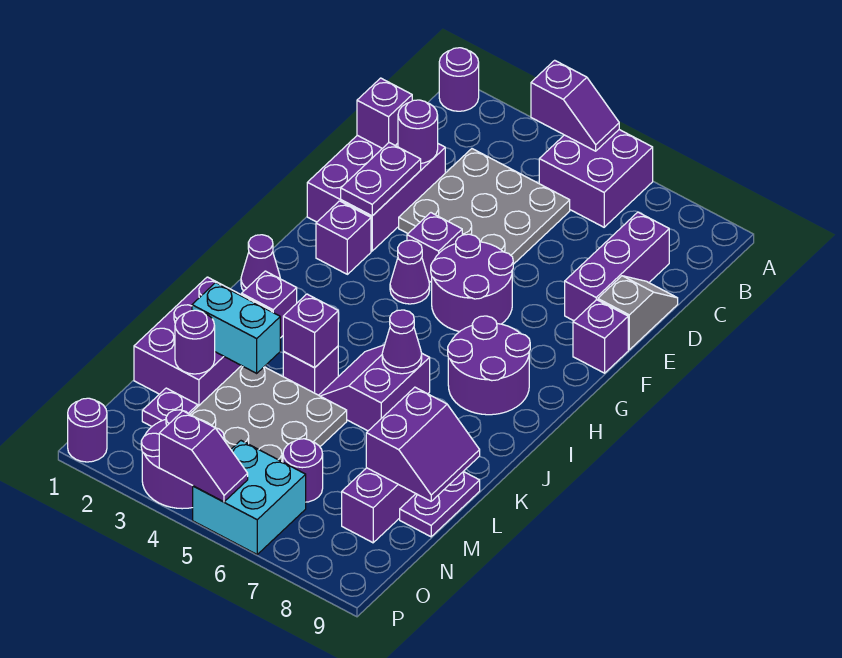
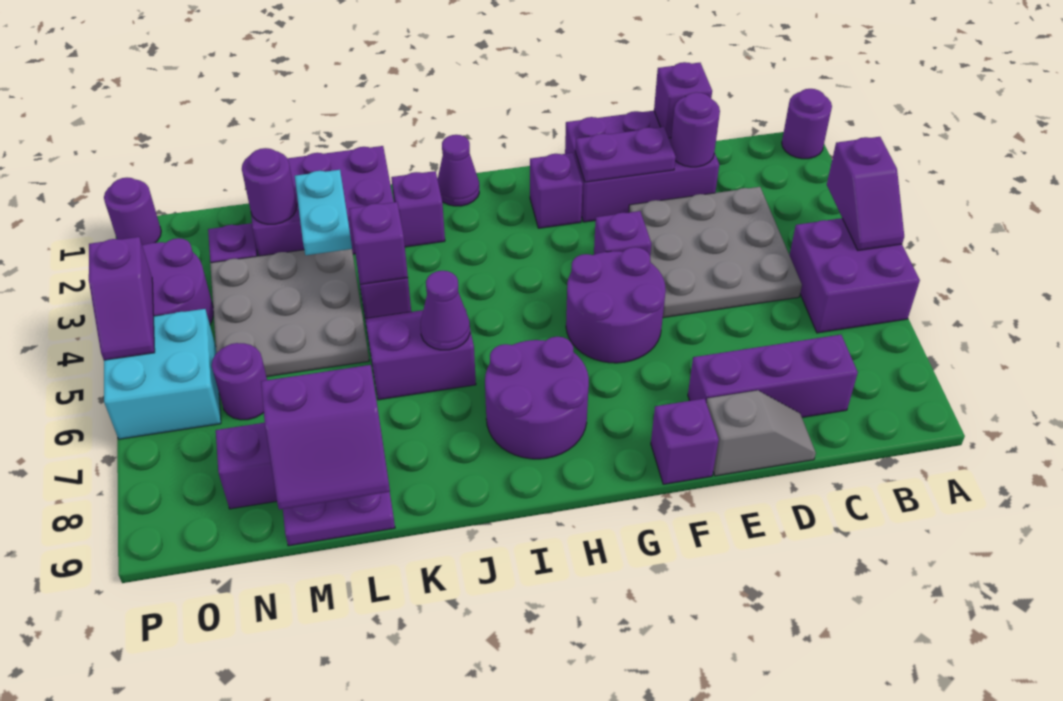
purple 1x1 cone [390,240,430,304] -> none
cyan 1x2 brick [192,283,280,373] -> cyan 1x2 plate [295,170,352,255]

